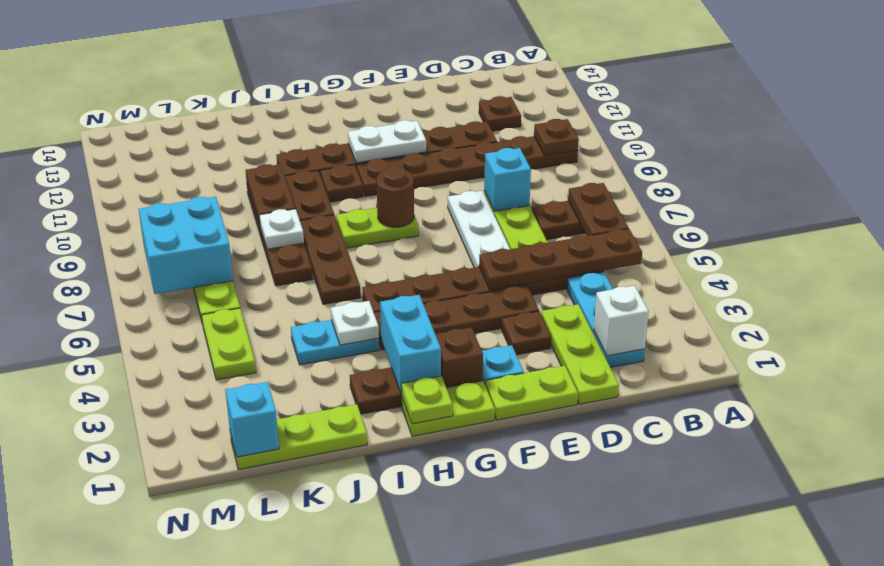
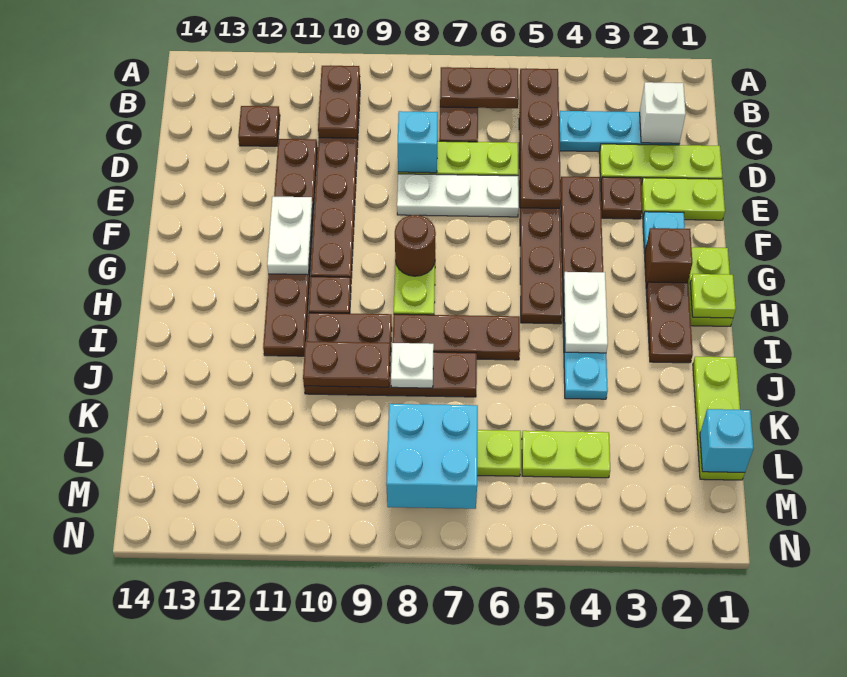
brown 1x1 plate [534,119,579,156] -> brown 1x2 plate [318,66,360,138]
lime 1x2 plate [485,366,578,420] -> lime 1x2 plate turned to [641,178,725,220]
cyan 1x2 brick [380,295,441,394] -> none
white 1x1 plate [331,301,379,345] -> white 1x2 plate [564,272,608,353]

